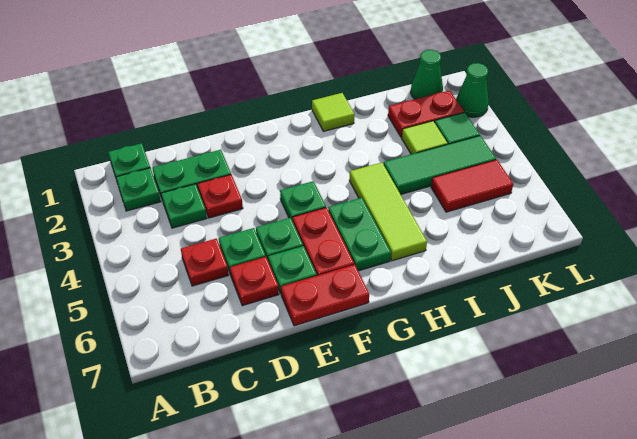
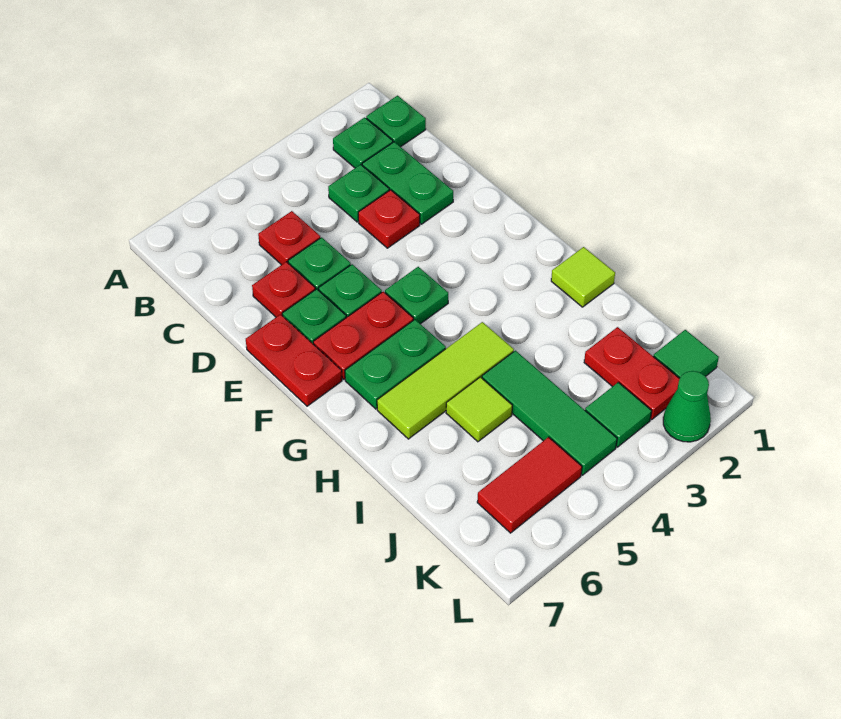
lime 1x1 tile [402,121,448,154] -> lime 1x1 tile moved to [446,377,512,442]
red 1x2 tile [431,160,513,212] -> red 1x2 tile turned to [477,437,582,533]
green 1x1 cone [411,50,443,99] -> green 1x1 tile [653,330,719,378]

